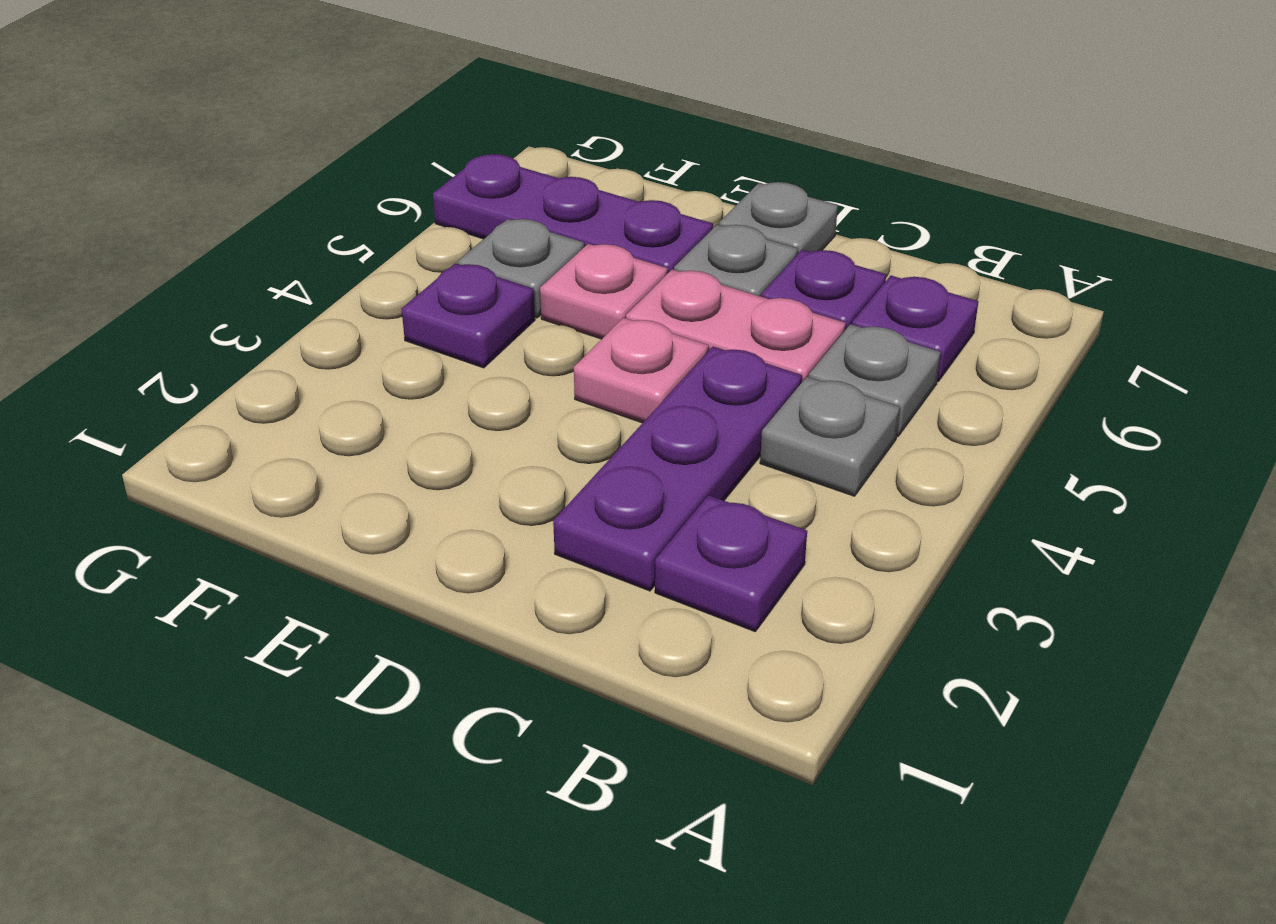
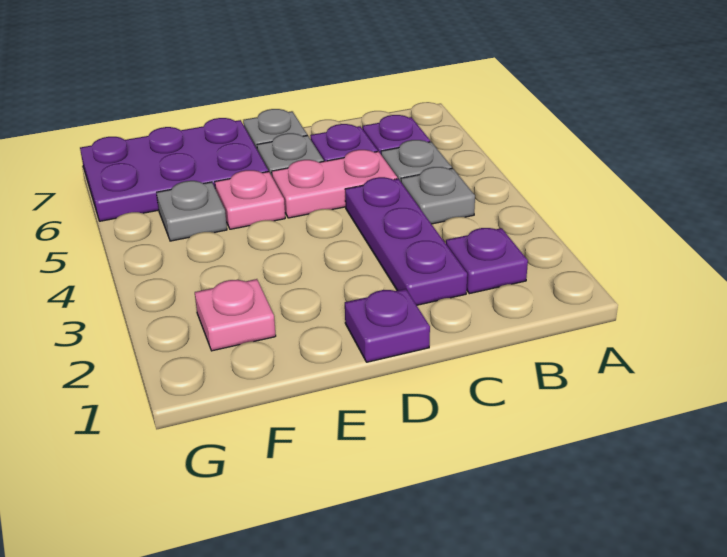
pink 1x1 plate [574,318,709,423] -> pink 1x1 plate moved to [195,279,276,351]
purple 1x3 plate [433,154,713,273] -> purple 2x3 plate [80,118,268,221]
purple 1x1 plate [402,263,535,368] -> purple 1x1 plate moved to [345,289,430,362]

